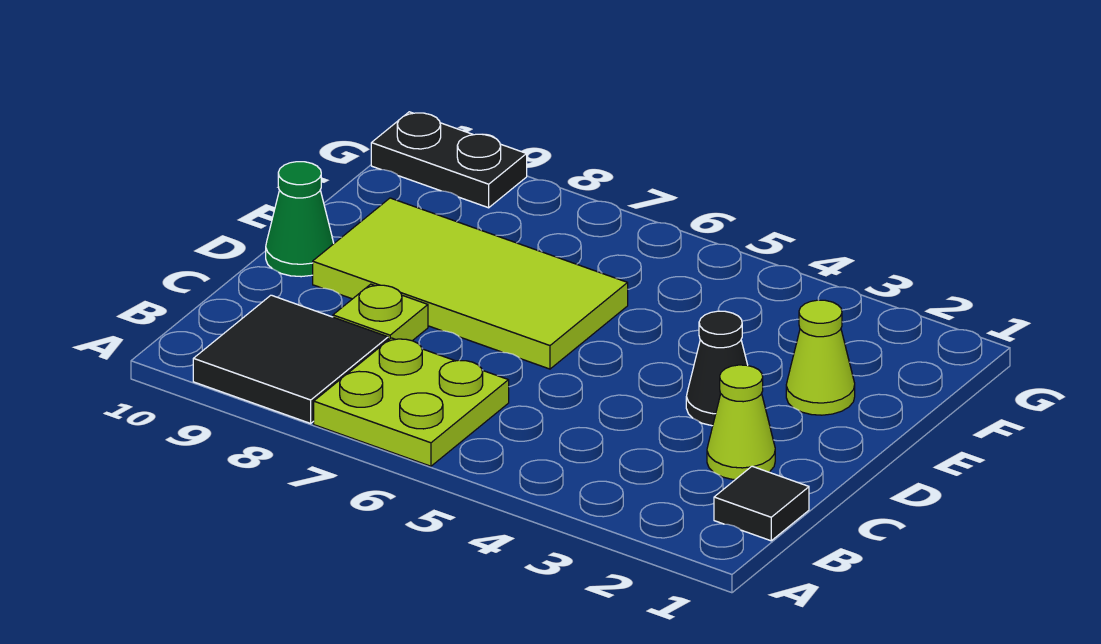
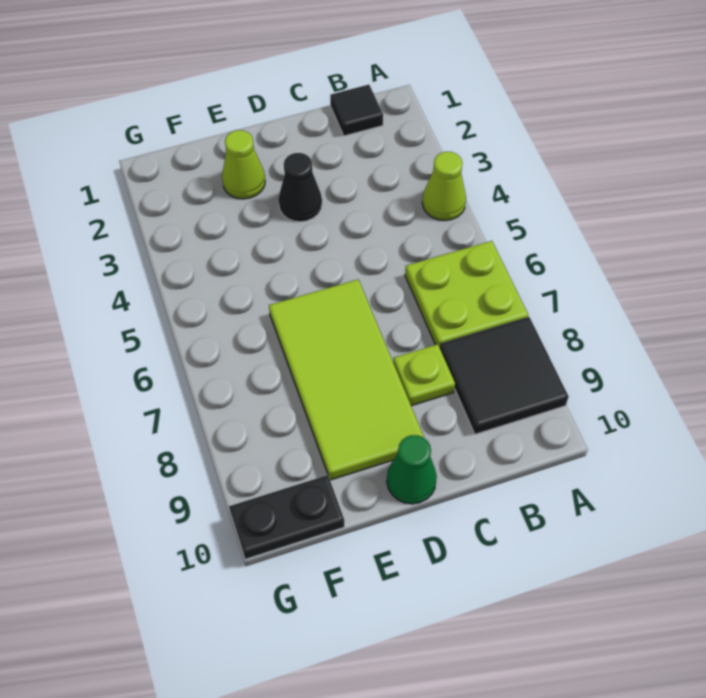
lime 1x1 cone [707,365,775,480] -> lime 1x1 cone moved to [422,152,466,221]
black 1x2 plate [371,112,527,208] -> black 1x2 plate turned to [229,475,344,559]

